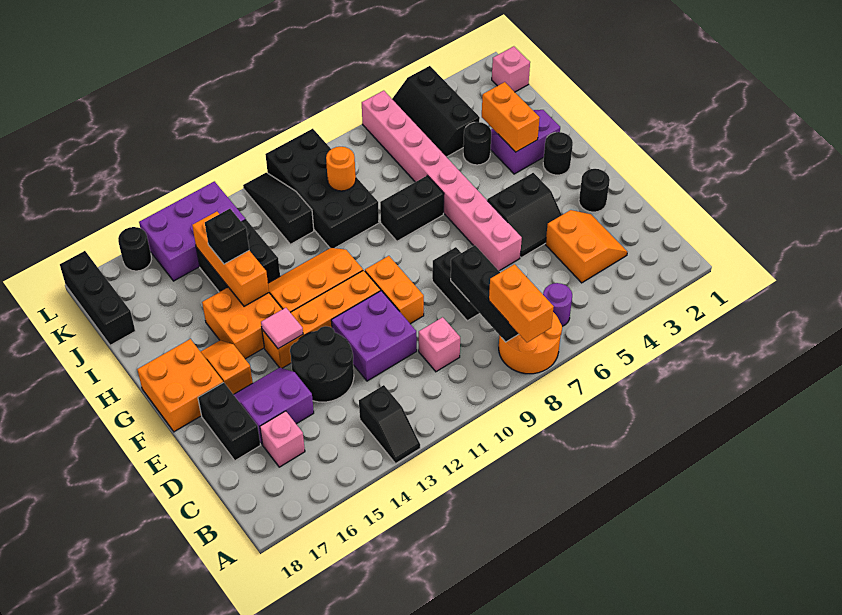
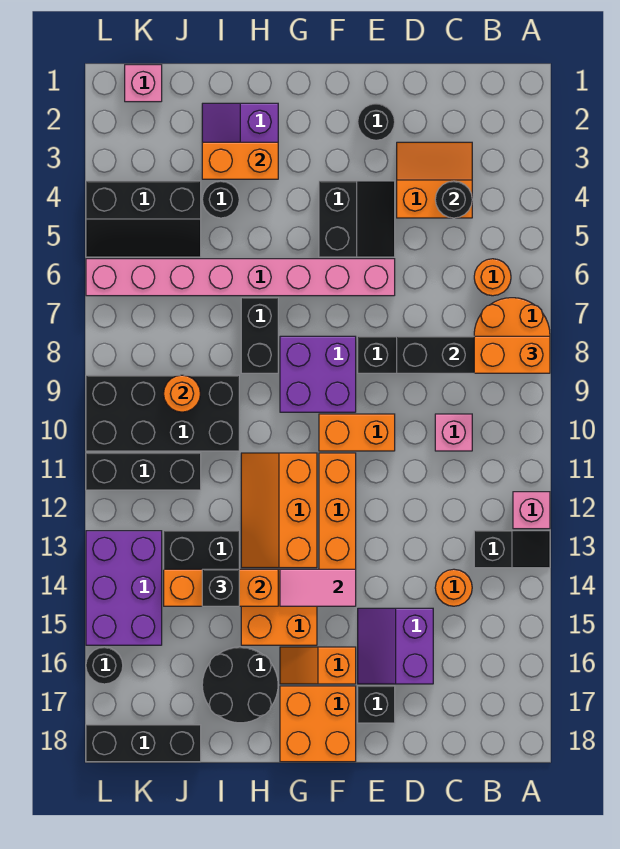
purple 1x1 round brick [543,283,572,326] -> orange 1x1 round brick [474,259,511,296]
none -> orange 1x1 round brick [435,569,472,606]
pink 1x1 brick [260,411,305,467] -> pink 1x1 brick moved to [513,492,550,529]
purple 2x2 brick [331,291,417,381] -> purple 2x2 brick moved to [280,336,356,412]
black 2x2 round brick [290,326,354,402] -> black 2x2 round brick moved to [202,647,278,723]
black 1x2 brick [198,382,260,461] -> black 1x1 brick [358,686,395,723]
pink 1x1 tile [261,308,303,349] -> pink 1x2 tile [280,569,356,606]
black 1x1 round brick [543,132,573,175] -> black 1x1 round brick moved to [435,181,472,218]
black 1x3 slope [243,173,314,244] -> black 1x3 brick [86,453,201,490]

